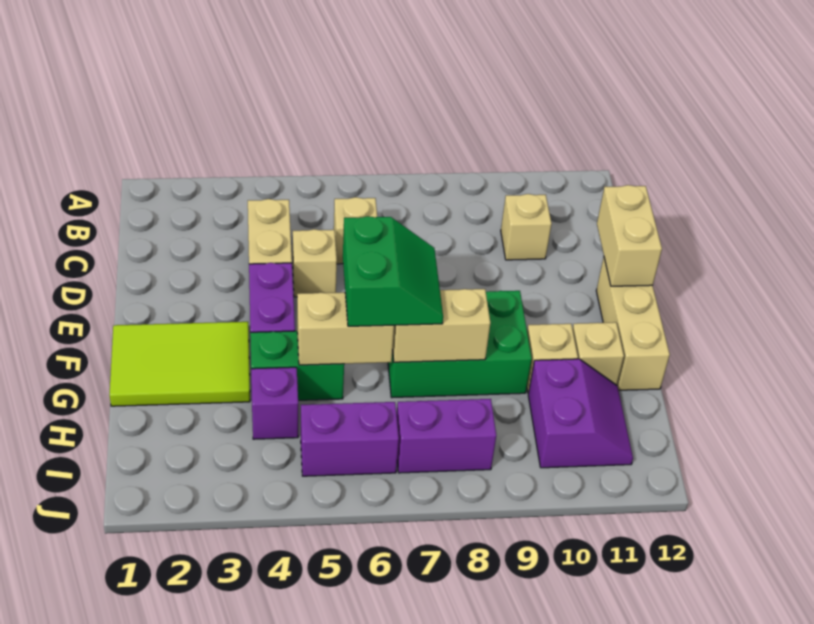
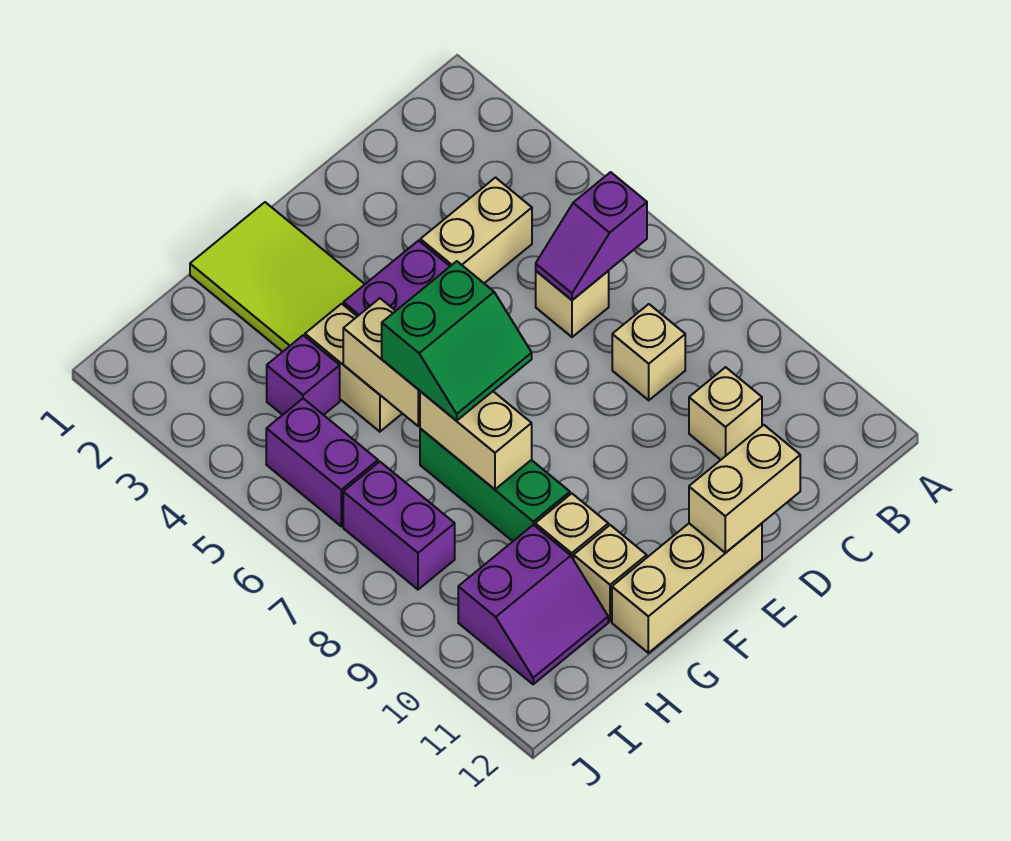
none -> purple 1x2 slope [536,172,647,300]
tan 1x1 brick [293,229,337,297] -> tan 1x1 brick moved to [612,304,685,400]
green 2x3 brick [388,291,532,398] -> green 1x3 brick [420,429,570,541]
green 1x2 brick [250,331,344,400] -> tan 1x2 brick [305,304,402,432]

